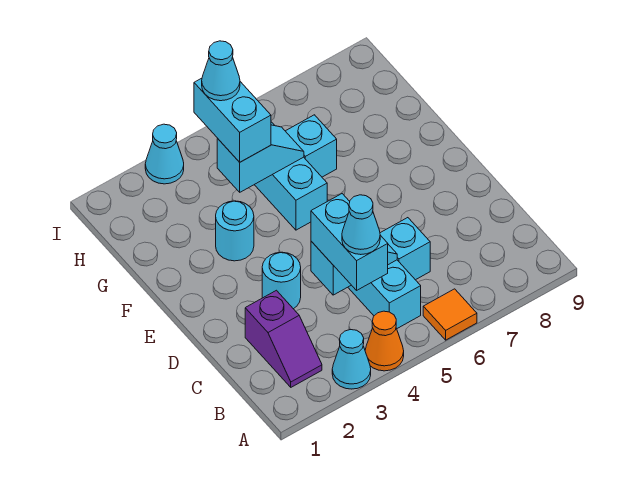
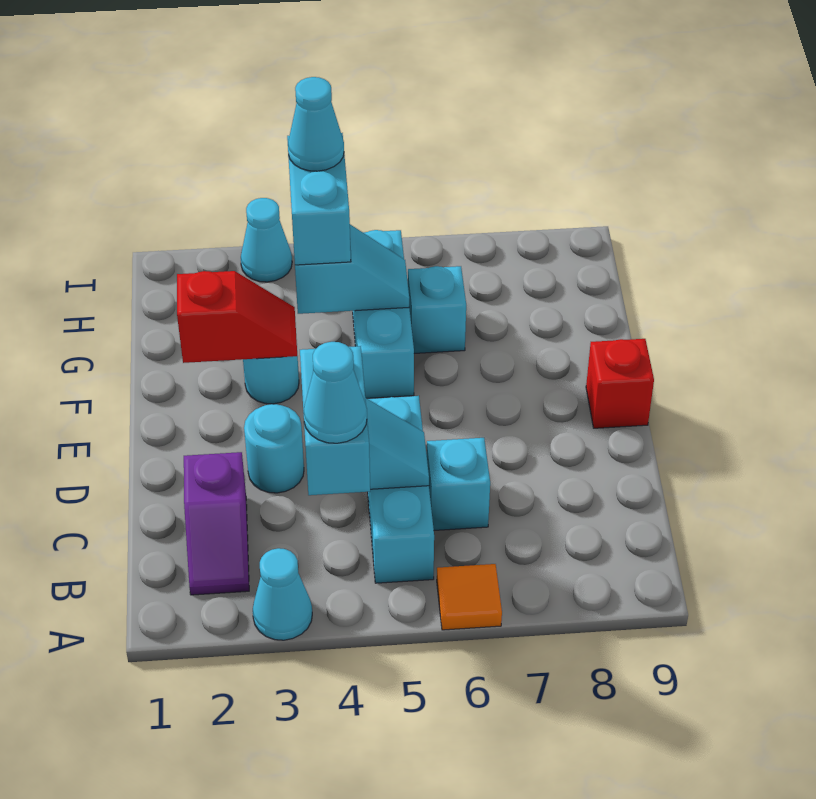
orange 1x1 cone [365,311,404,371] -> none
none -> red 1x1 brick [586,339,654,428]
none -> red 1x2 slope [177,271,297,363]

